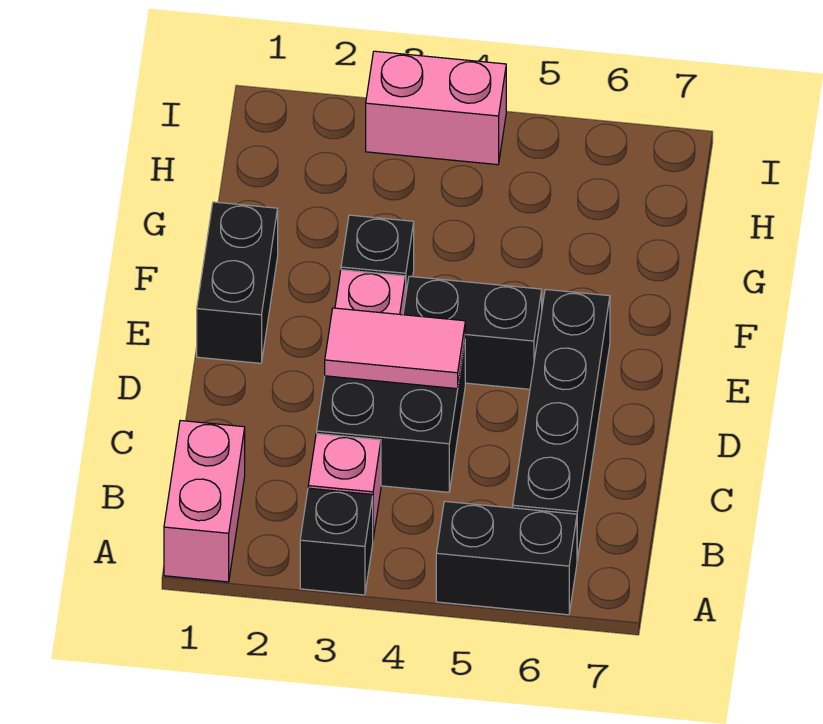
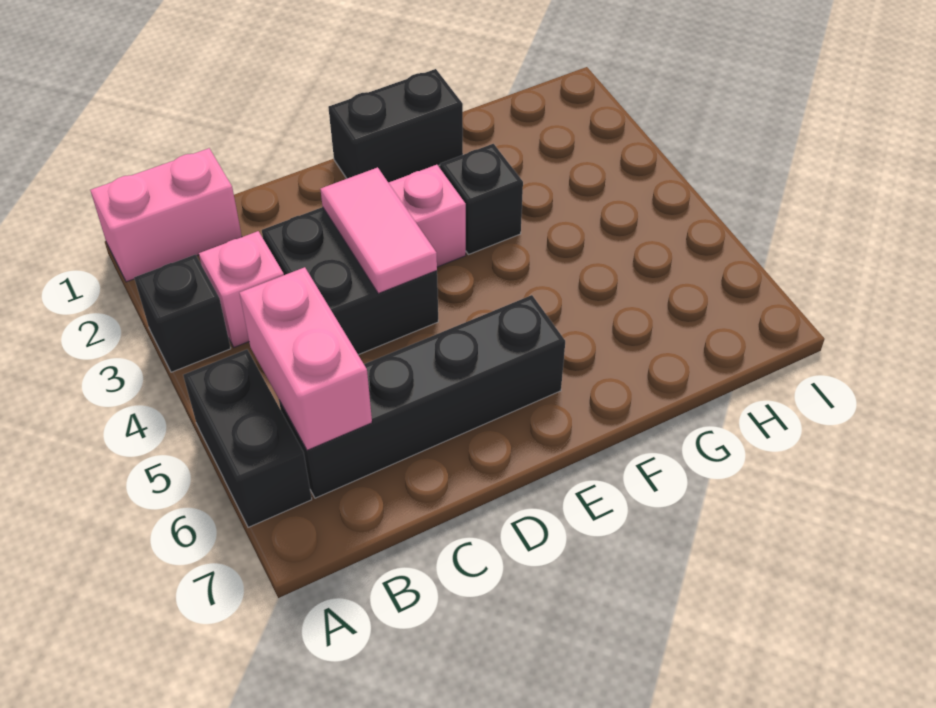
black 1x2 brick [403,276,542,389] -> none
pink 1x2 brick [366,51,506,165] -> pink 1x2 brick moved to [240,267,372,450]

